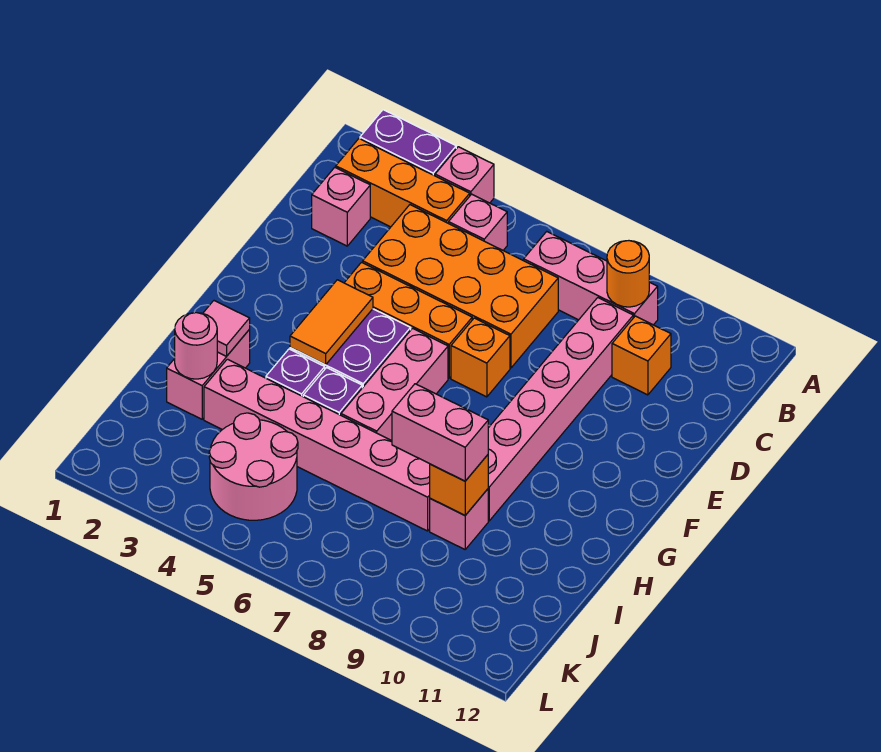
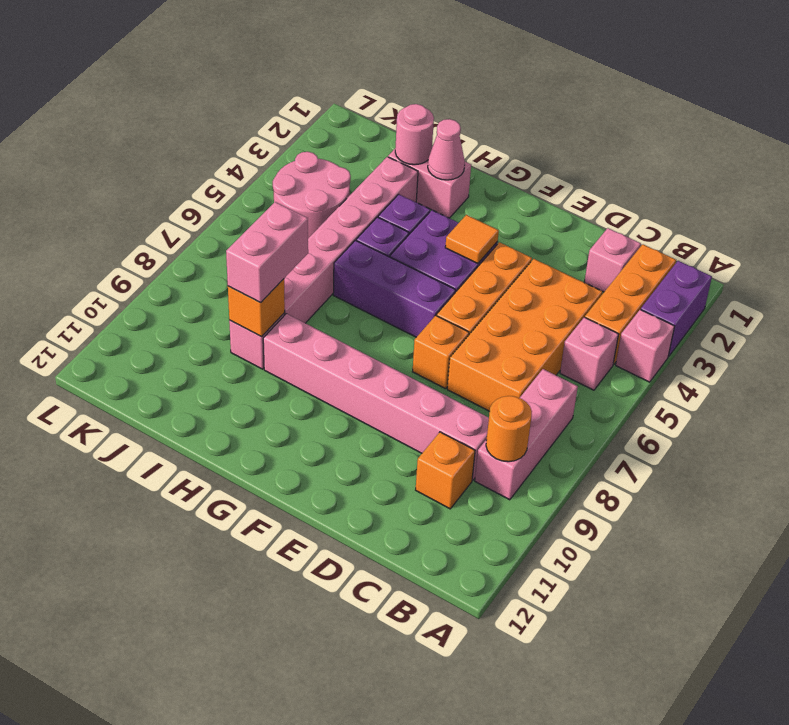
orange 1x2 tile [290,280,373,365] -> orange 1x1 tile [445,215,499,263]
pink 1x3 brick [341,328,448,441] -> purple 1x3 brick [333,240,456,337]
pink 1x1 tile [203,301,250,356] -> pink 1x1 cone [428,119,465,180]

